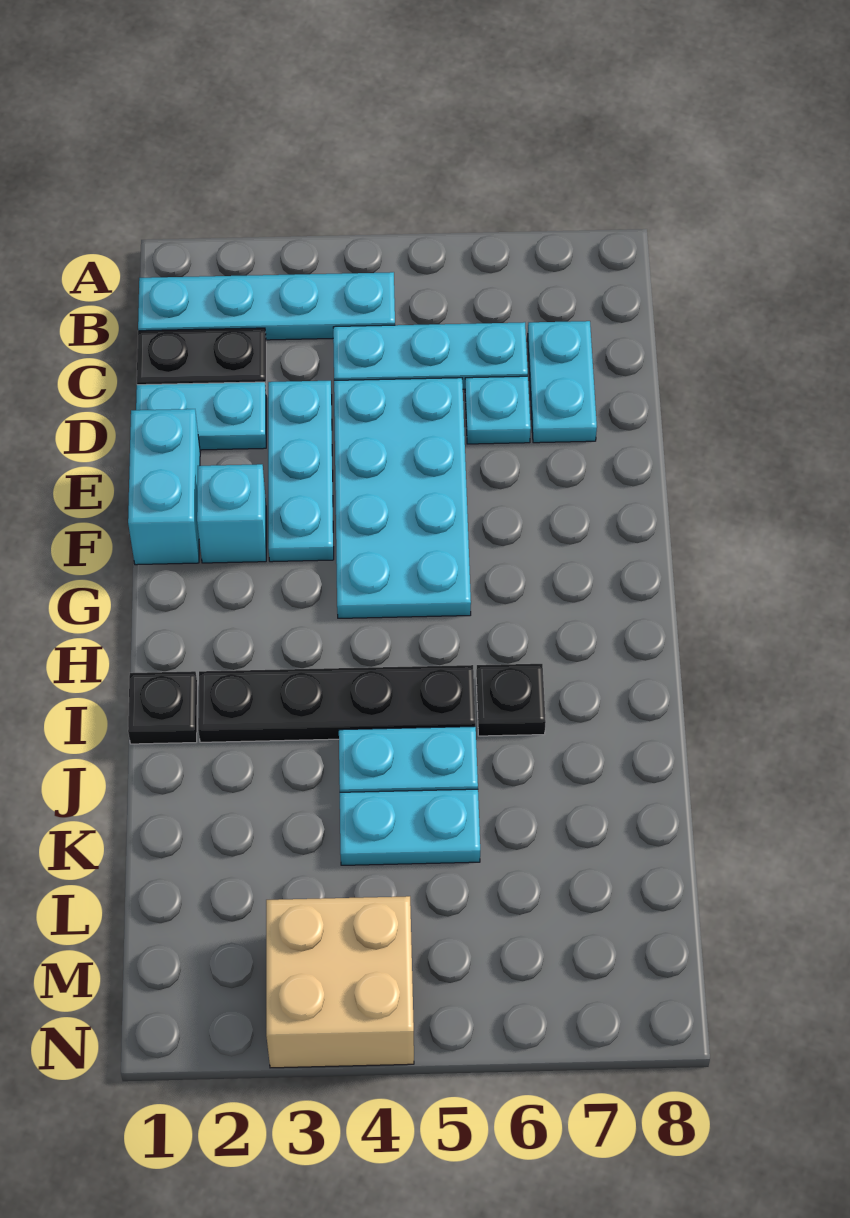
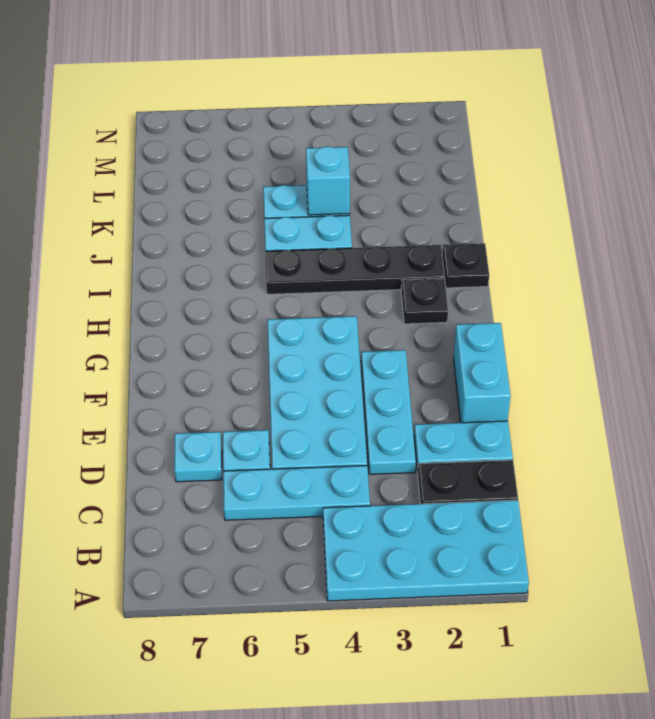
cyan 1x4 plate [138,272,395,340] -> cyan 2x4 plate [323,500,529,601]
cyan 1x2 plate [528,321,597,443] -> cyan 1x1 plate [174,432,222,482]
cyan 1x1 brick [197,464,266,563] -> cyan 1x1 brick moved to [306,146,350,215]
black 1x1 plate [476,664,546,736] -> black 1x1 plate moved to [401,278,448,324]
tan 2x2 brick [266,896,414,1068] -> none

